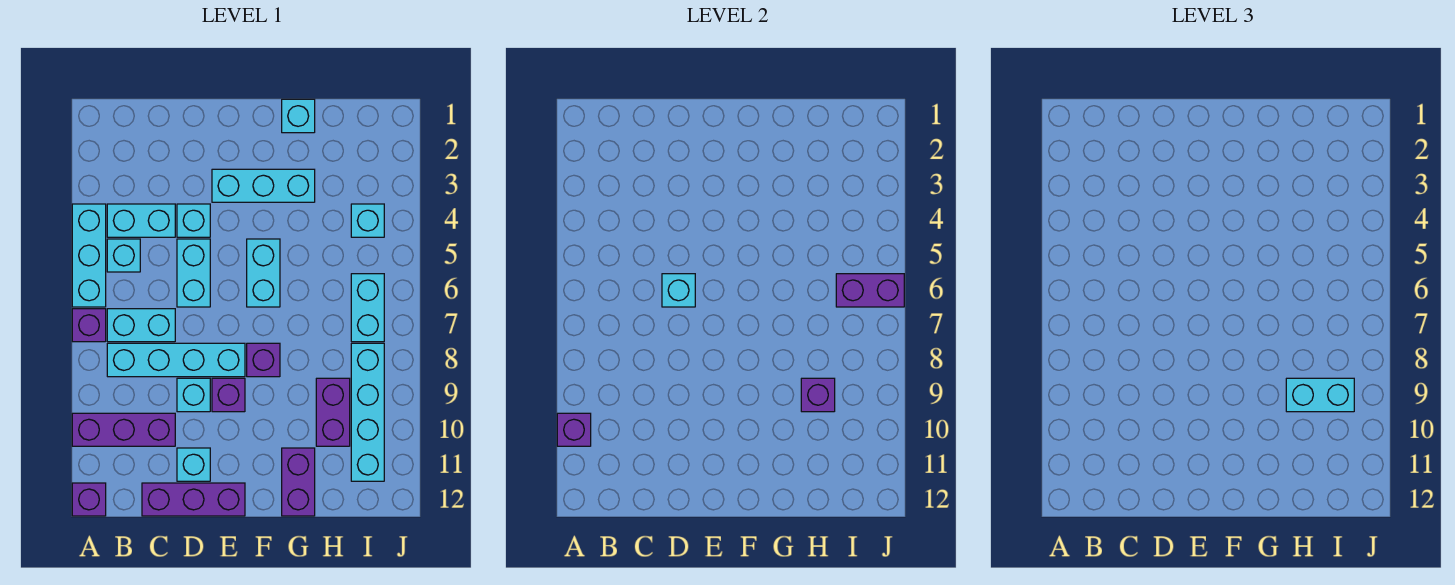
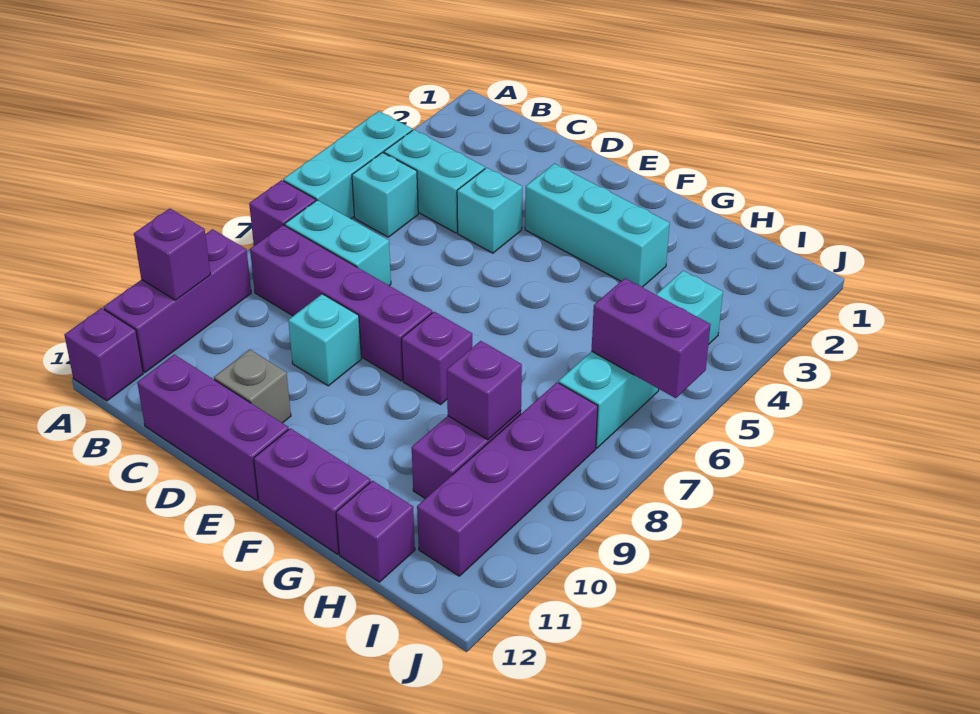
purple 1x3 brick [72,413,175,446] -> purple 1x3 brick turned to [104,229,251,372]
cyan 1x4 brick [107,343,245,377] -> purple 1x4 brick [250,225,432,381]
cyan 1x2 brick [177,239,210,307] -> none
cyan 1x1 brick [662,274,695,307] -> none
cyan 1x1 brick [177,448,210,481] -> grey 1x1 brick [214,350,291,423]
purple 1x1 brick [212,378,245,412] -> purple 1x1 brick moved to [336,481,415,582]
cyan 1x2 brick [247,239,280,307] -> none
cyan 1x1 brick [282,99,315,133] -> none
purple 1x2 brick [282,448,315,516] -> purple 1x2 brick turned to [254,428,371,554]
cyan 1x2 brick [1286,378,1354,412] -> none
cyan 1x4 brick [351,343,384,481] -> purple 1x4 brick [417,382,598,576]

